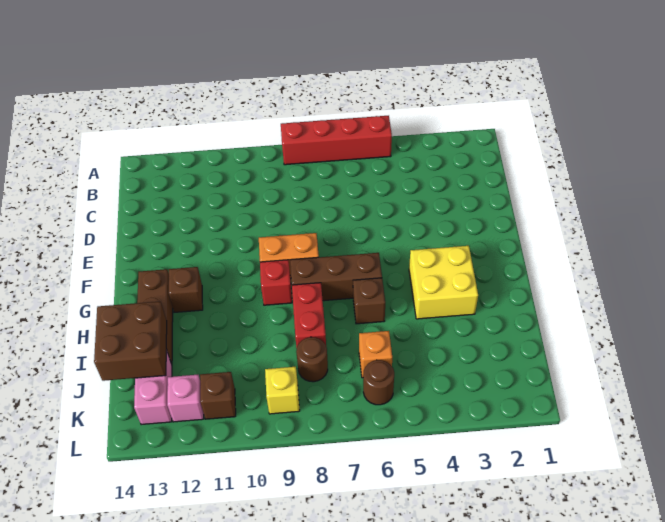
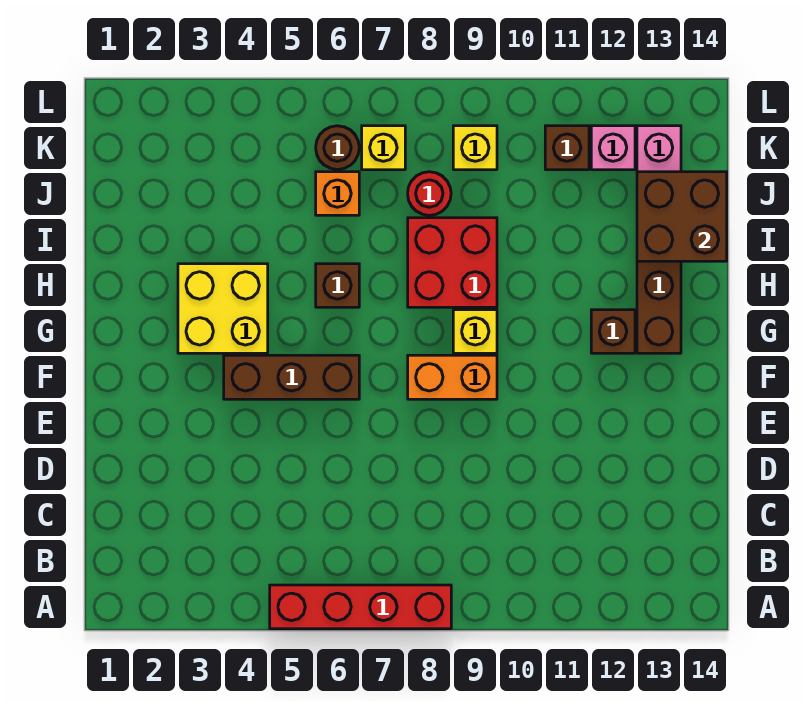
brown 1x3 brick [290,253,382,301] -> brown 1x3 brick moved to [224,355,359,399]
red 1x1 brick [260,260,292,305] -> yellow 1x1 brick [453,310,497,353]
red 1x2 brick [292,283,326,348] -> red 2x2 brick [408,218,497,307]
brown 1x1 round brick [296,337,328,382] -> red 1x1 round brick [408,172,451,215]
none -> yellow 1x1 brick [362,126,405,170]

